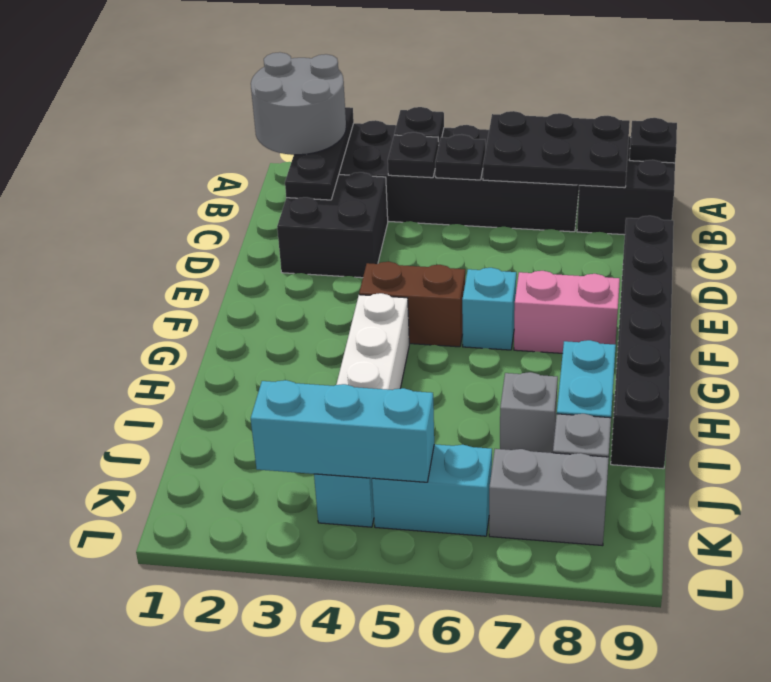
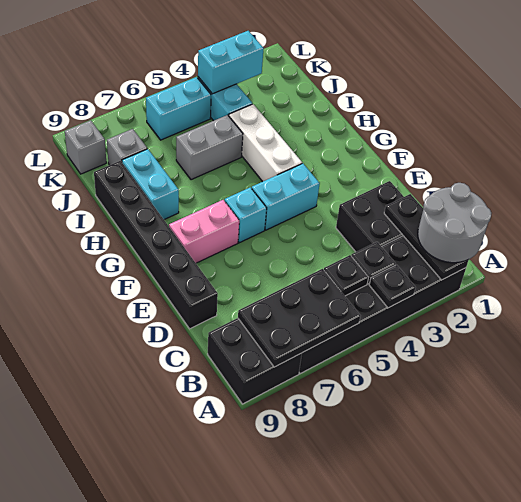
black 1x1 plate [629,118,677,163] -> none
brown 1x2 brick [359,262,465,347] -> cyan 1x2 brick [252,164,320,230]
grey 1x1 brick [500,372,558,453] -> grey 1x1 brick moved to [65,120,106,174]
cyan 1x3 brick [251,380,434,482] -> cyan 1x2 brick [198,31,264,94]
grey 1x2 brick [489,449,609,546] -> grey 1x2 brick moved to [176,115,243,180]

